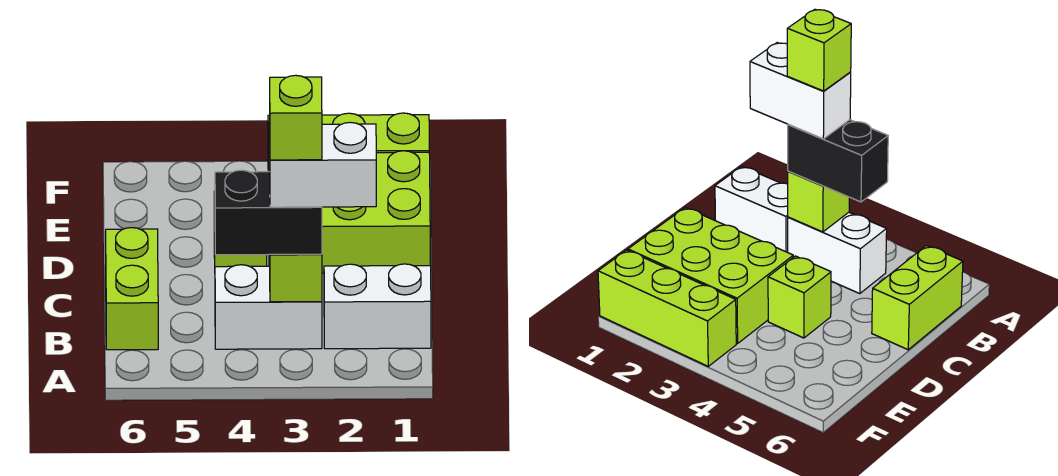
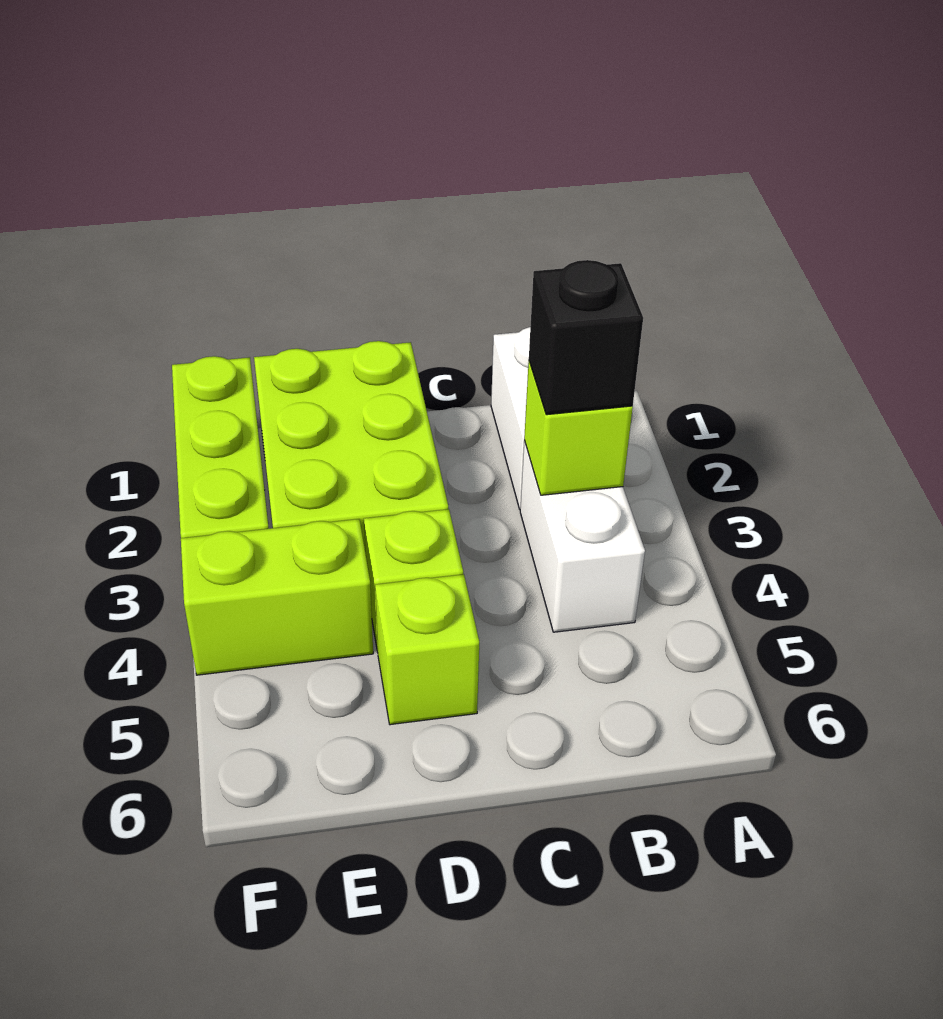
white 1x2 brick [270,122,376,207] -> none
black 1x2 brick [215,170,322,255] -> black 1x1 brick [529,260,643,415]
lime 1x1 brick [270,75,322,160] -> lime 1x1 brick moved to [375,574,479,725]
lime 1x2 brick [106,228,158,350] -> lime 1x2 brick moved to [181,519,373,675]

